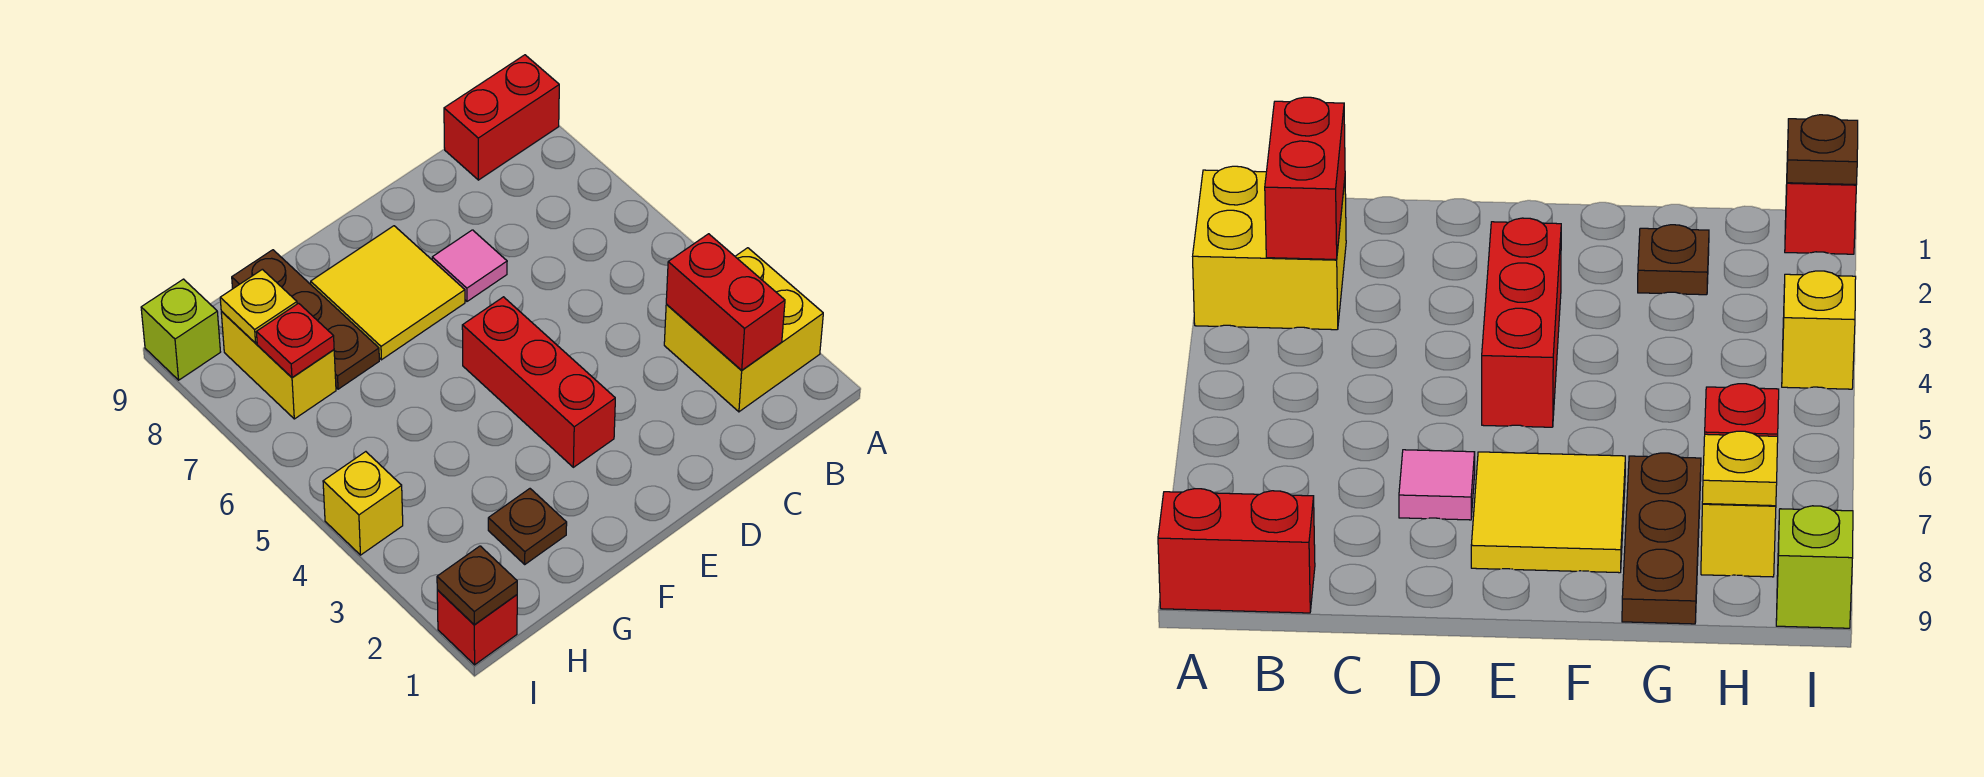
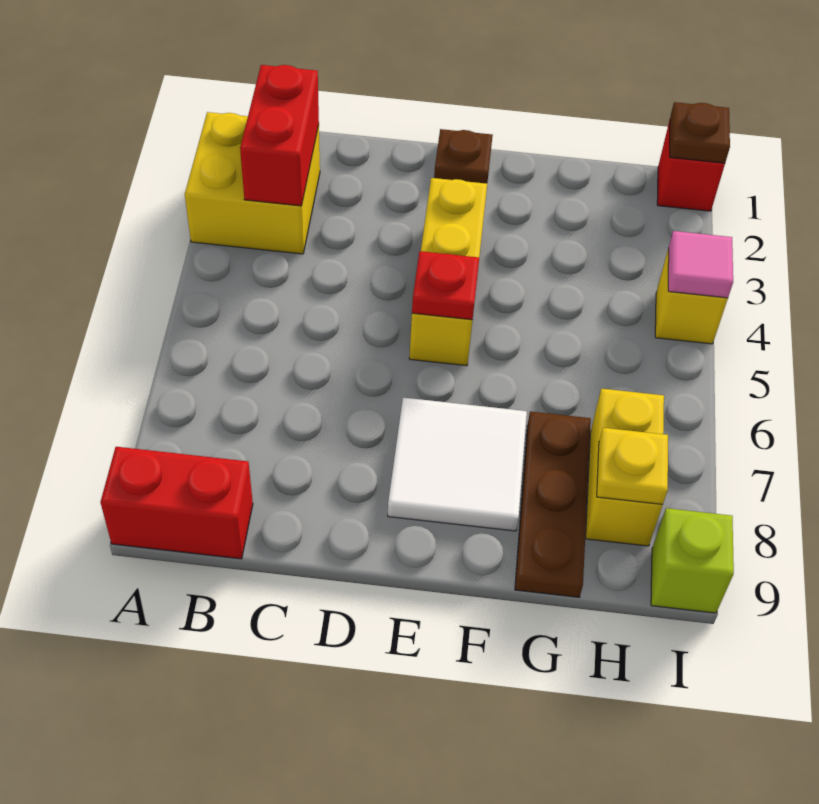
pink 1x1 tile [432,230,507,301] -> pink 1x1 tile moved to [668,231,733,298]
red 1x3 brick [462,297,615,467] -> yellow 1x3 brick [409,178,487,366]
yellow 2x2 tile [311,226,465,360] -> white 2x2 tile [388,398,527,531]
brown 1x1 plate [488,489,567,564] -> brown 1x1 plate moved to [434,129,493,184]
red 1x1 plate [257,303,334,377] -> red 1x1 plate moved to [412,251,479,320]

